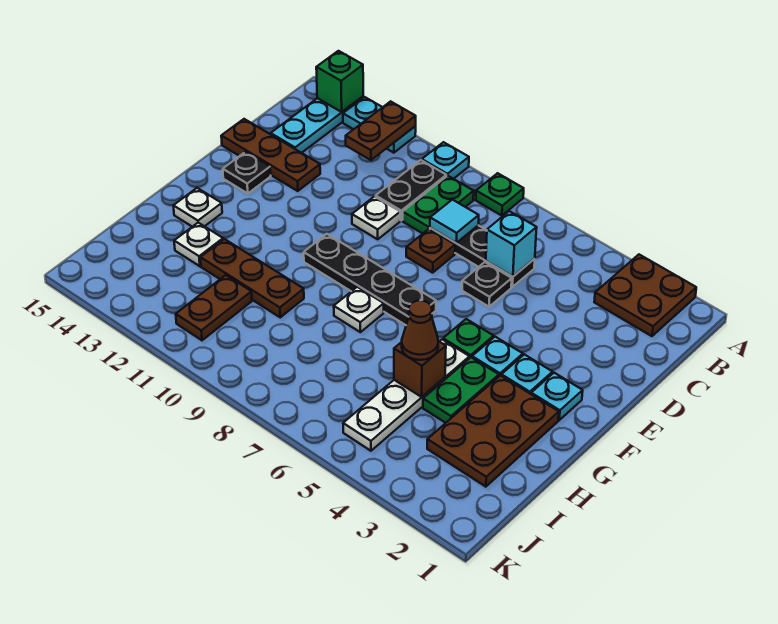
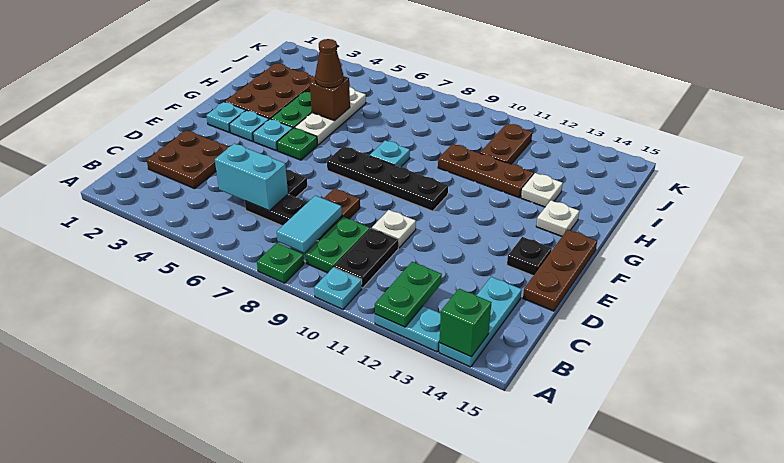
brown 2x2 plate [594,255,696,336] -> brown 2x2 plate moved to [147,130,228,189]
brown 1x2 plate [346,101,416,160] -> green 1x2 plate [375,262,442,327]
cyan 1x1 brick [486,211,537,277] -> cyan 1x2 brick [215,143,288,211]
cyan 1x1 tile [430,200,479,243] -> cyan 1x2 tile [277,196,342,253]
brown 1x3 plate [221,119,320,191] -> brown 1x3 plate turned to [523,230,597,311]
white 1x4 plate [343,340,470,451] -> white 1x3 plate [295,87,366,145]
white 1x1 plate [334,287,384,332] -> cyan 1x1 plate [370,140,410,167]

